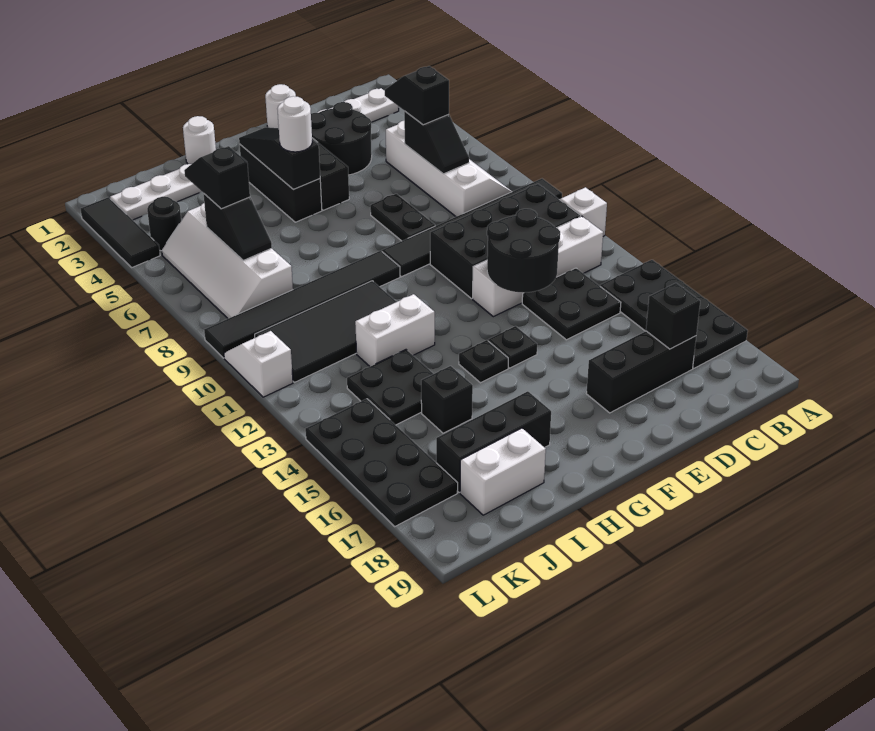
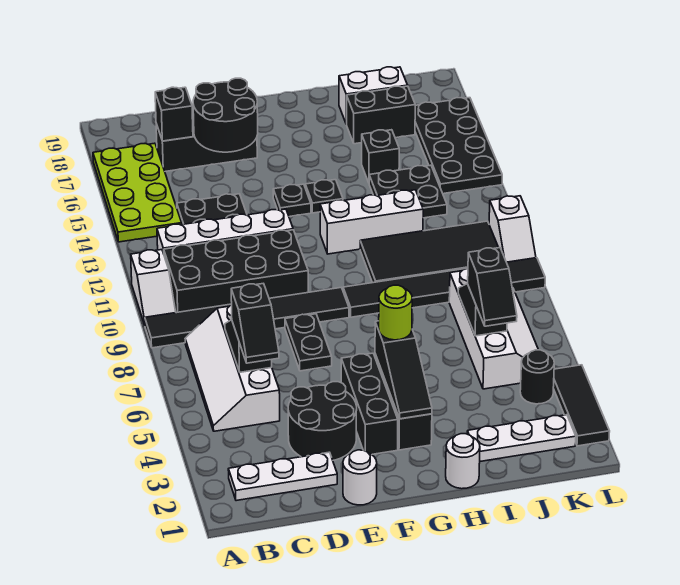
black 2x4 plate [600,260,748,368] -> lime 2x4 plate [93,143,182,242]
black 2x2 round brick [487,209,560,293] -> black 2x2 round brick moved to [193,78,258,152]
white 1x1 round brick [277,96,312,152] -> lime 1x1 round brick [379,285,412,340]
white 1x2 brick [355,294,435,367] -> white 1x3 brick [320,190,423,254]
black 1x3 brick [436,391,551,493] -> black 1x2 brick [347,86,415,144]

